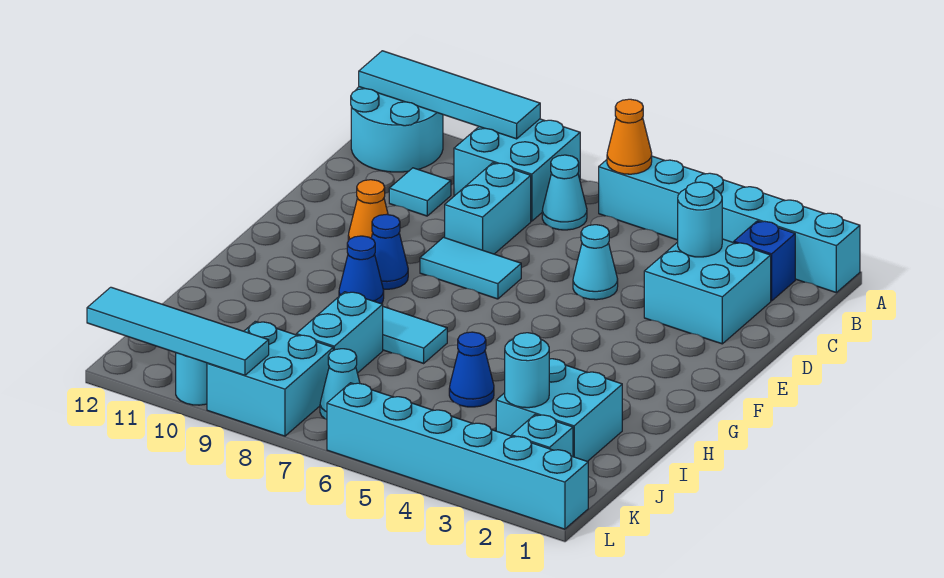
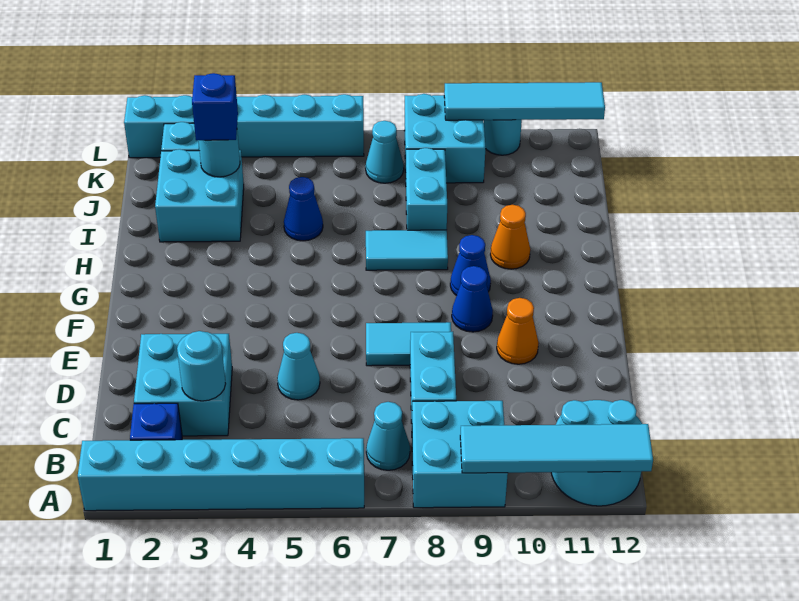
orange 1x1 cone [607,99,652,174] -> orange 1x1 cone moved to [490,205,530,269]
cyan 1x1 tile [389,168,451,216] -> none
none -> blue 1x1 brick [192,73,238,140]

